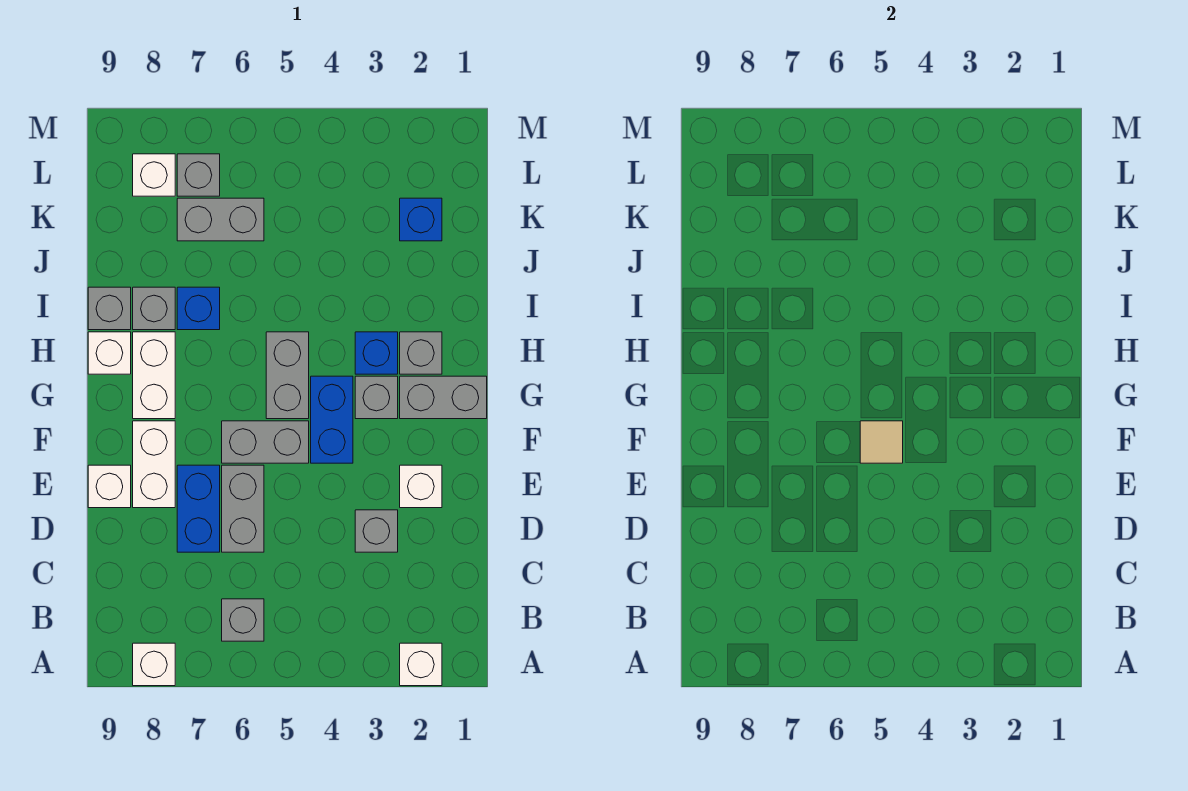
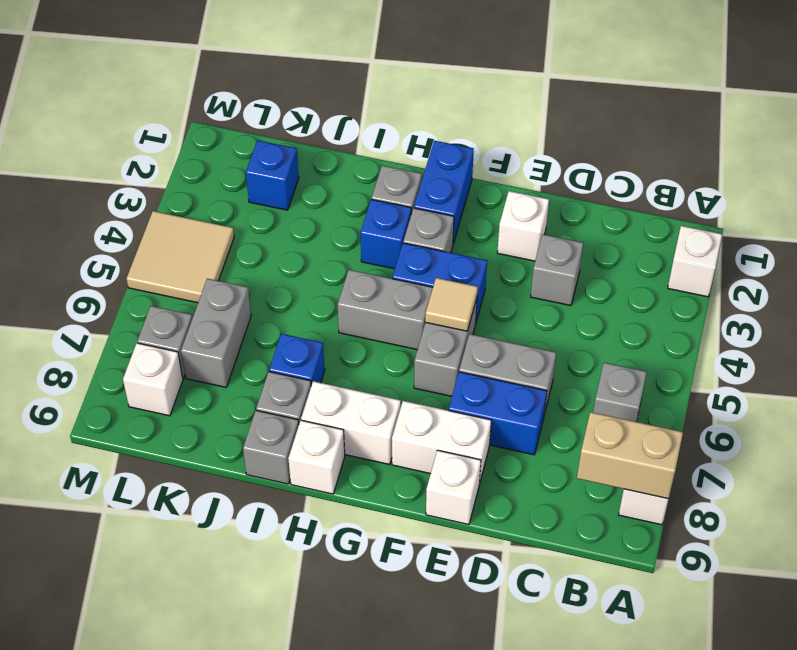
none -> tan 1x2 brick [577,412,683,499]
grey 1x2 brick [400,376,487,419] -> blue 1x2 brick [414,141,474,244]
none -> tan 2x2 tile [127,211,234,303]

